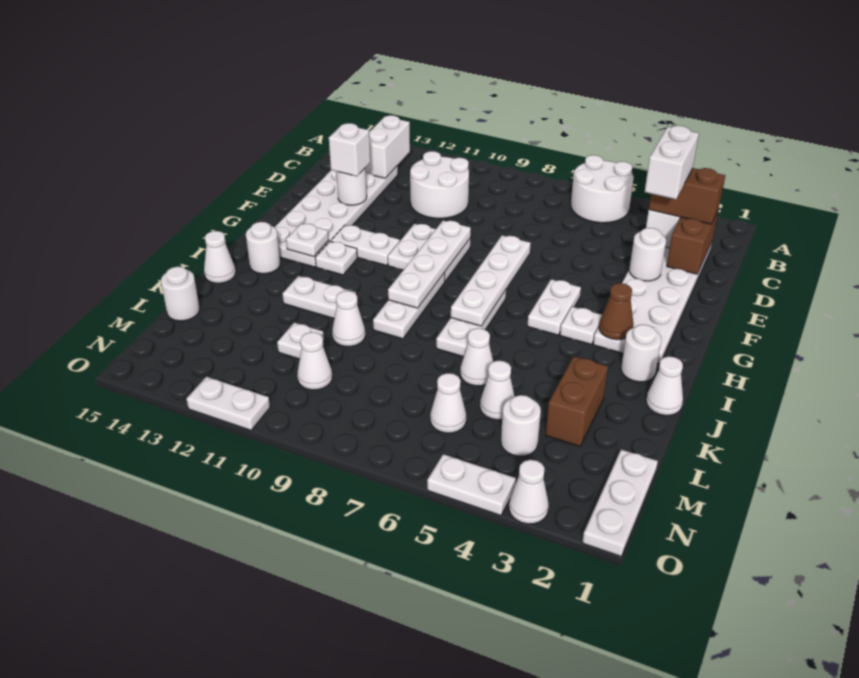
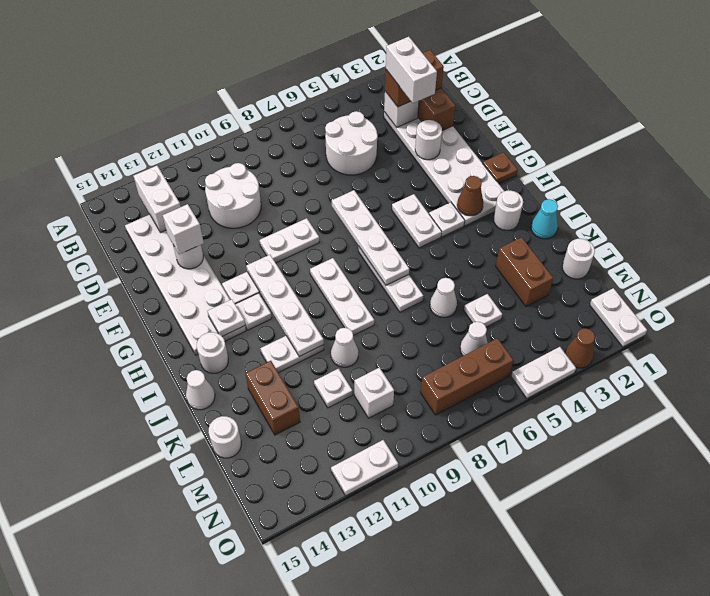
white 2x2 round brick [571,155,634,223] -> white 2x2 round brick moved to [325,111,378,175]
white 2x2 plate [388,224,470,281] -> white 1x2 plate [260,218,320,263]
white 1x4 plate [388,220,471,308] -> white 1x4 plate moved to [246,255,324,357]
none -> brown 1x1 plate [483,152,518,184]
white 1x1 cone [646,356,683,415] -> cyan 1x1 cone [531,199,558,239]
none -> brown 1x2 brick [245,361,300,435]
white 1x1 cone [480,361,515,420] -> white 1x1 plate [464,294,502,327]
white 1x3 plate [582,450,658,556] -> white 1x2 plate [590,288,647,347]
white 1x1 round brick [501,395,541,456] -> white 1x1 round brick moved to [562,239,595,279]
white 1x1 cone [297,332,332,390] -> white 1x1 brick [354,368,394,418]
none -> brown 1x3 brick [421,338,513,415]
white 1x1 cone [509,460,549,524] -> brown 1x1 cone [565,328,595,368]

